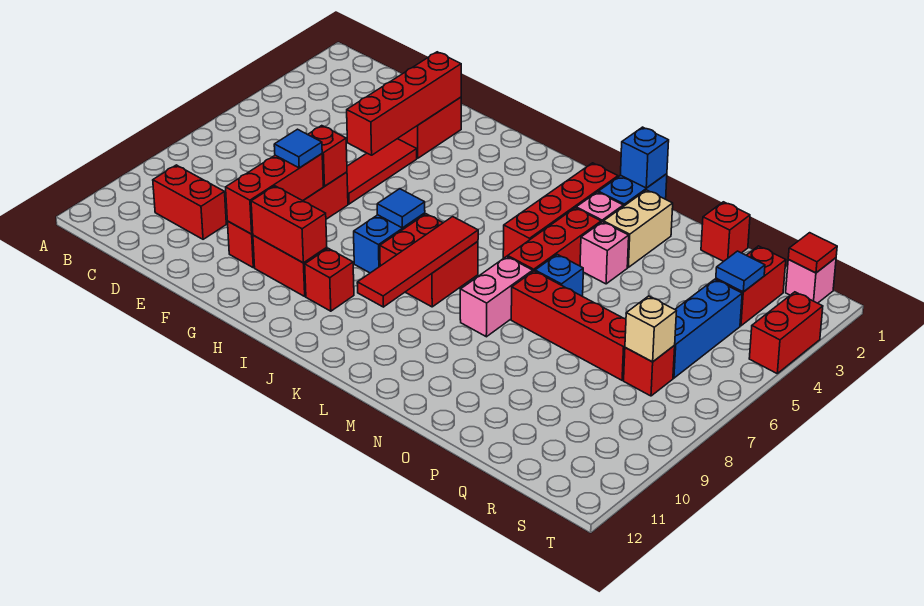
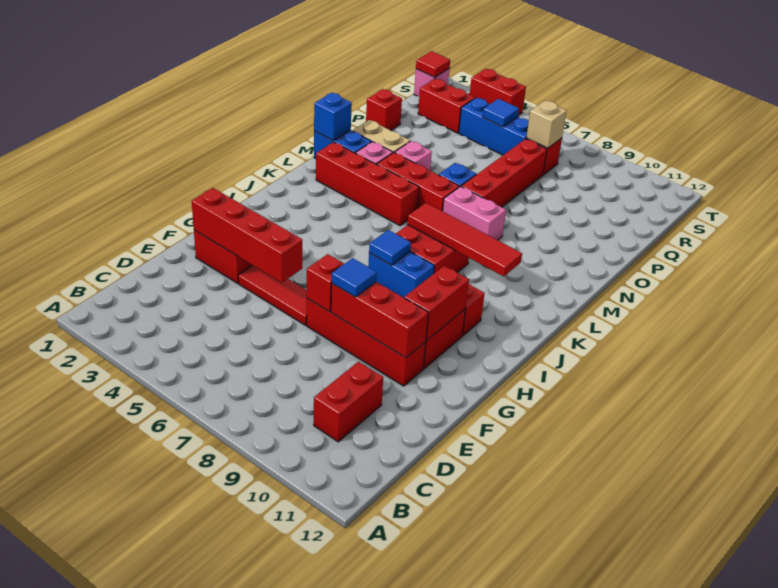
blue 1x1 tile [716,251,765,292] -> blue 1x1 tile moved to [483,99,519,127]

